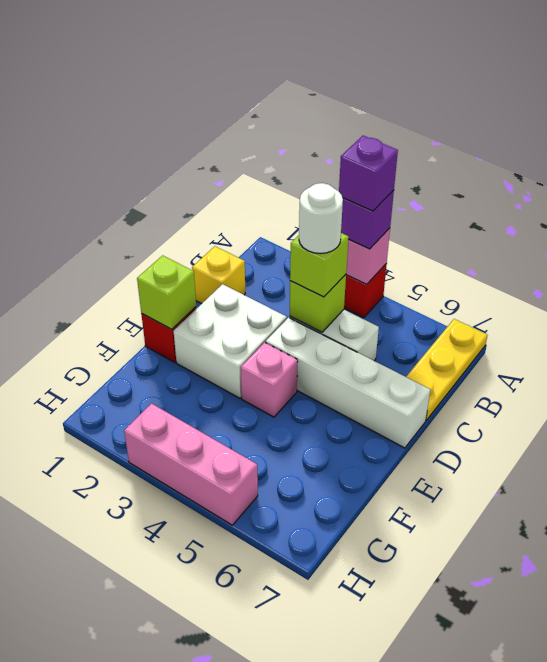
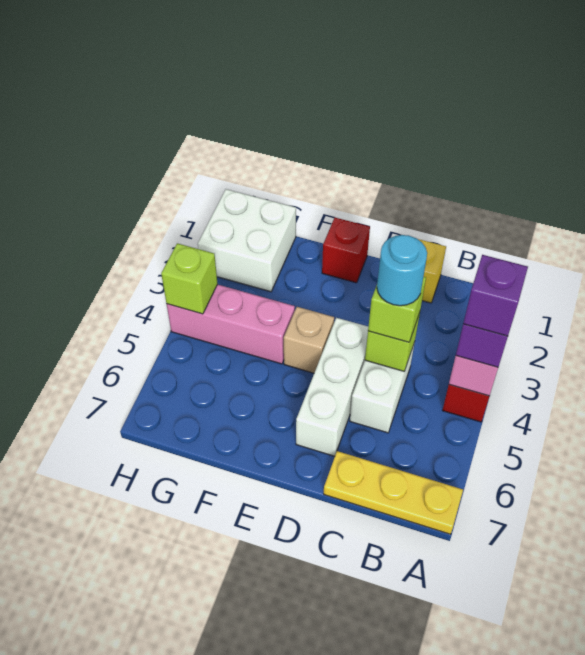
white 1x1 round brick [299,183,343,254] -> cyan 1x1 round brick [377,235,427,306]
white 2x2 brick [174,284,287,398] -> white 2x2 brick moved to [198,189,296,292]
white 1x4 brick [266,318,430,448] -> white 1x3 brick [296,318,368,456]
lime 1x1 brick [137,256,196,329] -> lime 1x1 brick moved to [161,243,218,314]
pink 1x1 brick [241,342,298,417] -> tan 1x1 brick [284,307,334,373]
pink 1x3 brick [124,404,258,525] -> pink 1x3 brick turned to [167,285,295,364]

